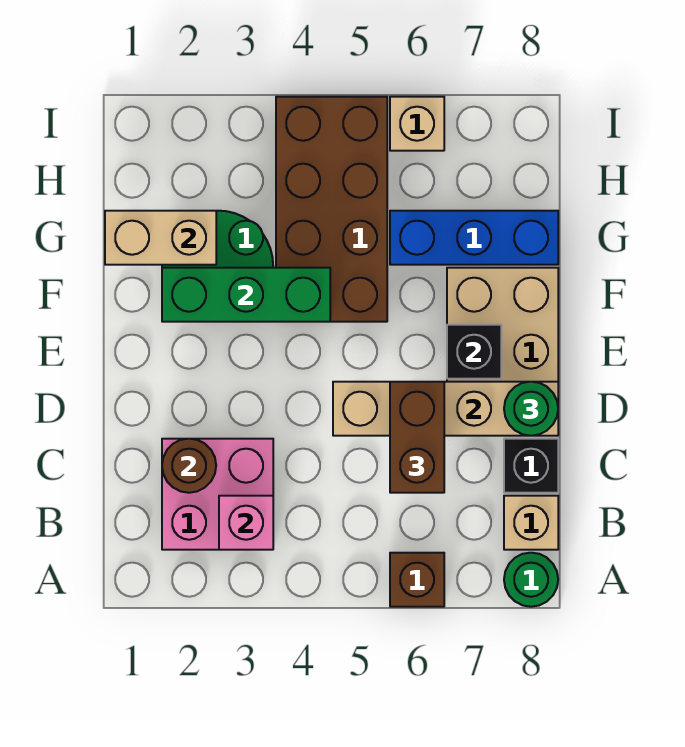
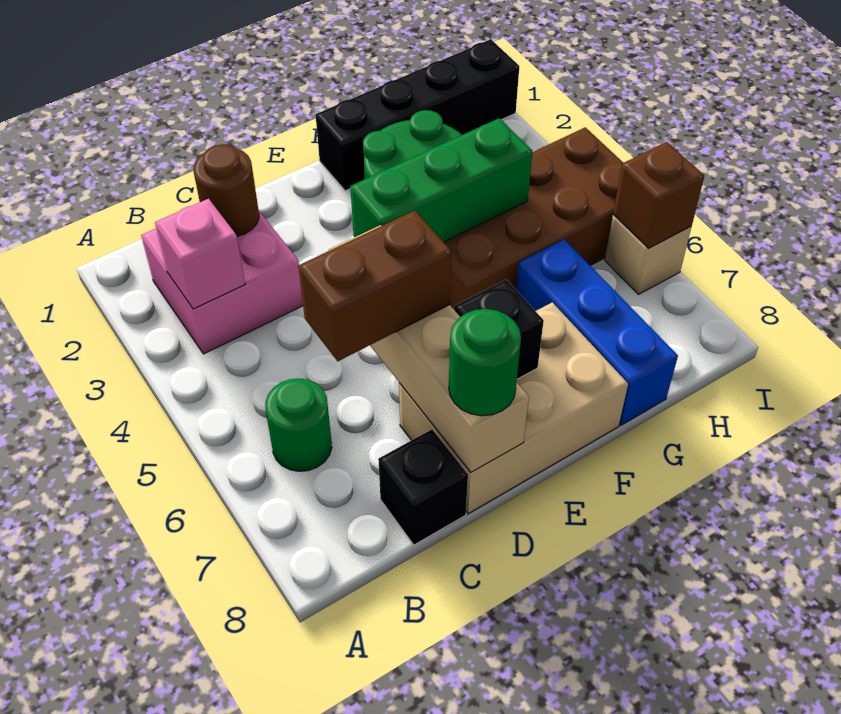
brown 1x1 brick [390,553,444,607] -> brown 1x1 brick moved to [613,142,704,248]
green 1x1 round brick [504,553,558,607] -> green 1x1 round brick moved to [265,378,332,471]
tan 1x1 brick [504,496,558,550] -> none
none -> black 1x4 brick [316,39,519,191]
green 1x3 brick [162,268,330,322] -> green 1x3 brick turned to [350,118,533,242]
tan 1x2 brick [105,211,216,265] -> none

